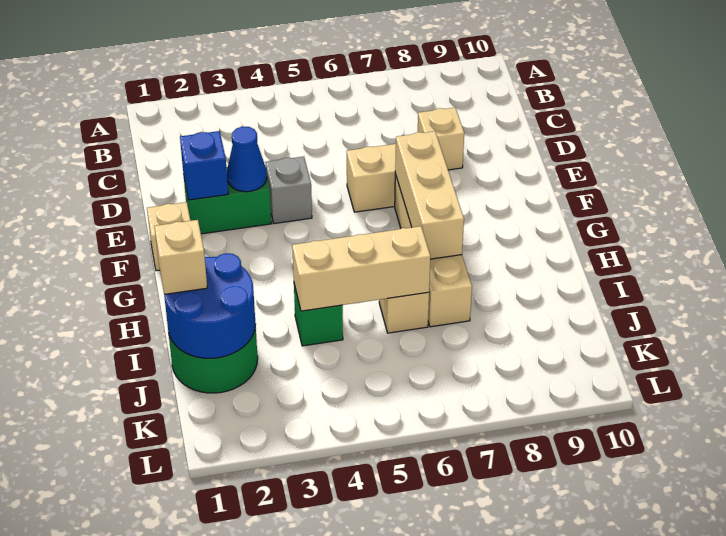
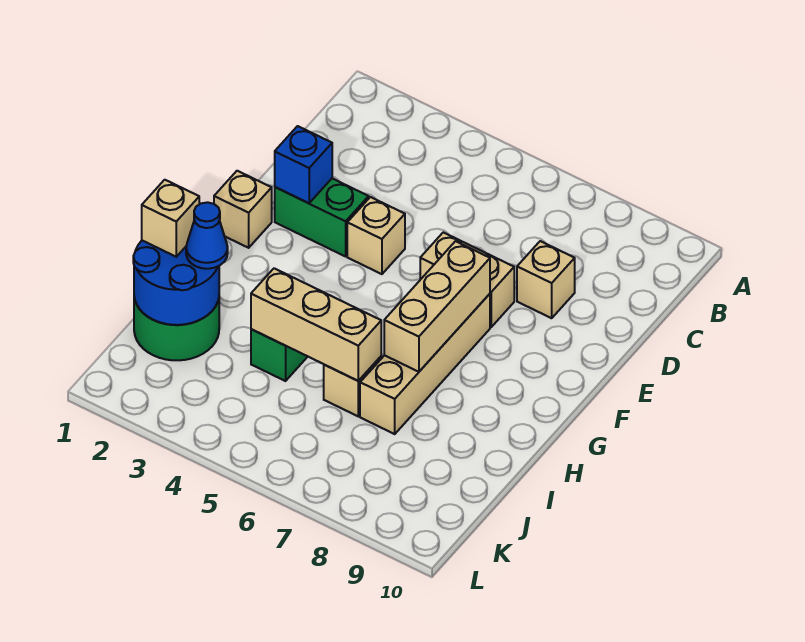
blue 1x1 cone [227,126,267,192] -> blue 1x1 cone moved to [186,202,228,269]
grey 1x1 brick [265,156,312,224] -> tan 1x1 brick [347,197,405,274]

